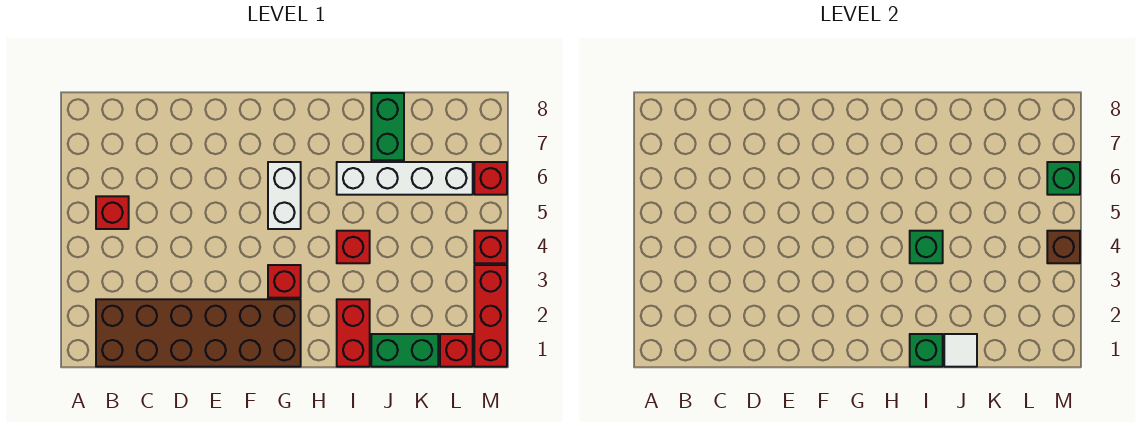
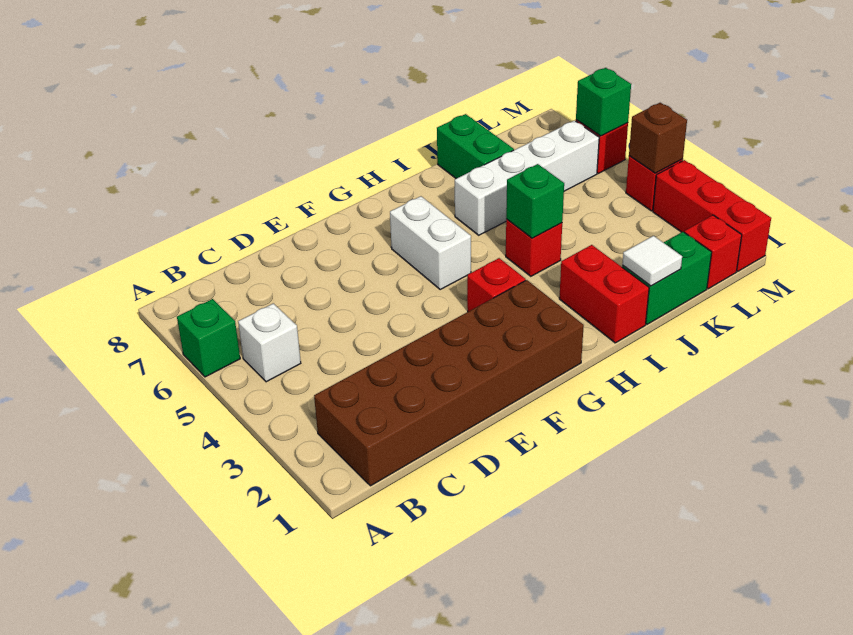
red 1x1 brick [96,196,129,229] -> white 1x1 brick [238,303,301,382]
green 1x1 brick [910,334,943,367] -> green 1x1 brick moved to [177,299,240,377]

